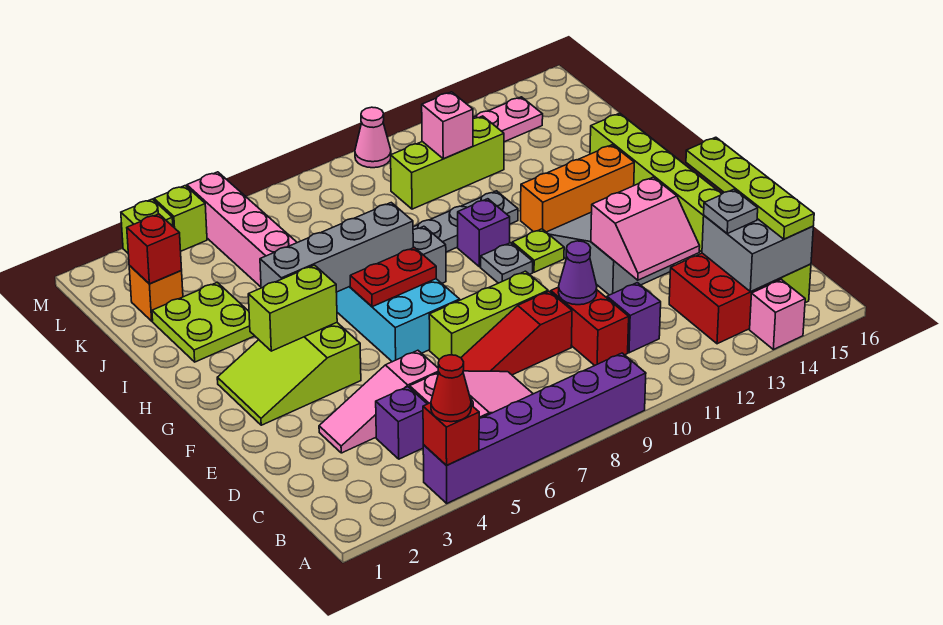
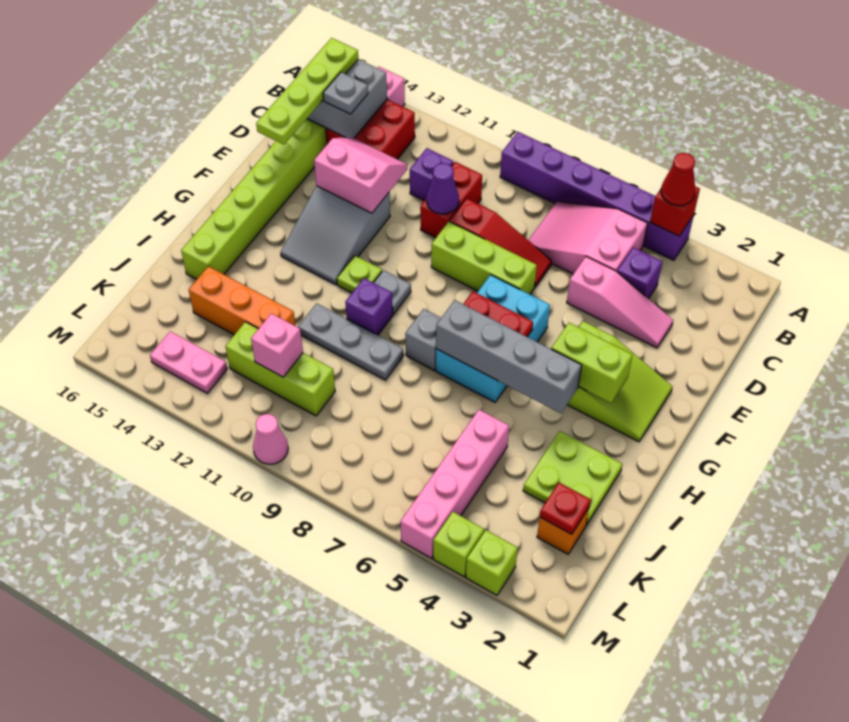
orange 1x3 brick [521,145,634,232] -> orange 1x3 brick moved to [189,266,295,335]
red 1x1 brick [127,214,182,284] -> red 1x1 plate [540,483,591,534]

